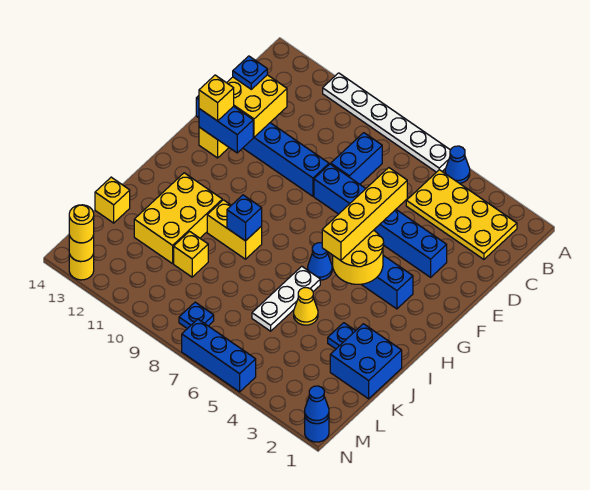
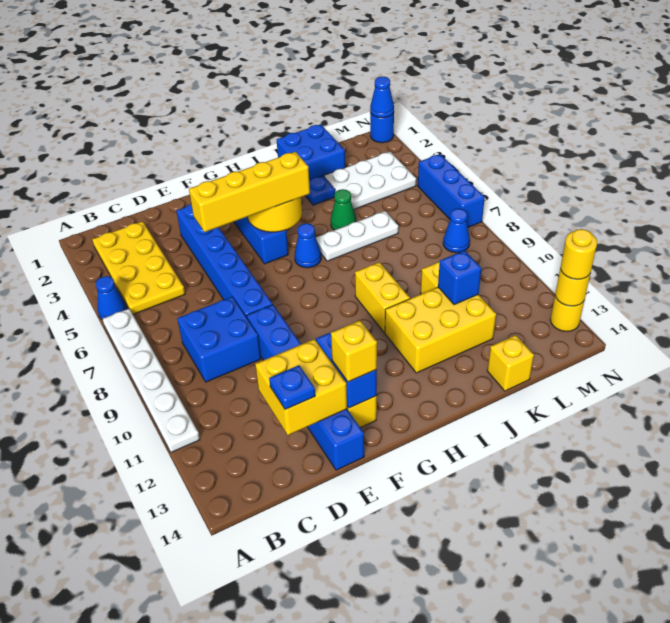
blue 1x2 brick [331,133,382,184] -> blue 2x2 brick [177,297,261,382]
blue 1x1 brick [227,195,262,241] -> blue 1x1 brick moved to [438,250,481,305]
yellow 1x1 cone [294,288,318,325] -> green 1x1 cone [331,189,356,230]
none -> white 2x3 plate [324,152,416,210]
blue 1x1 plate [179,302,214,329] -> blue 1x1 cone [443,209,470,253]

